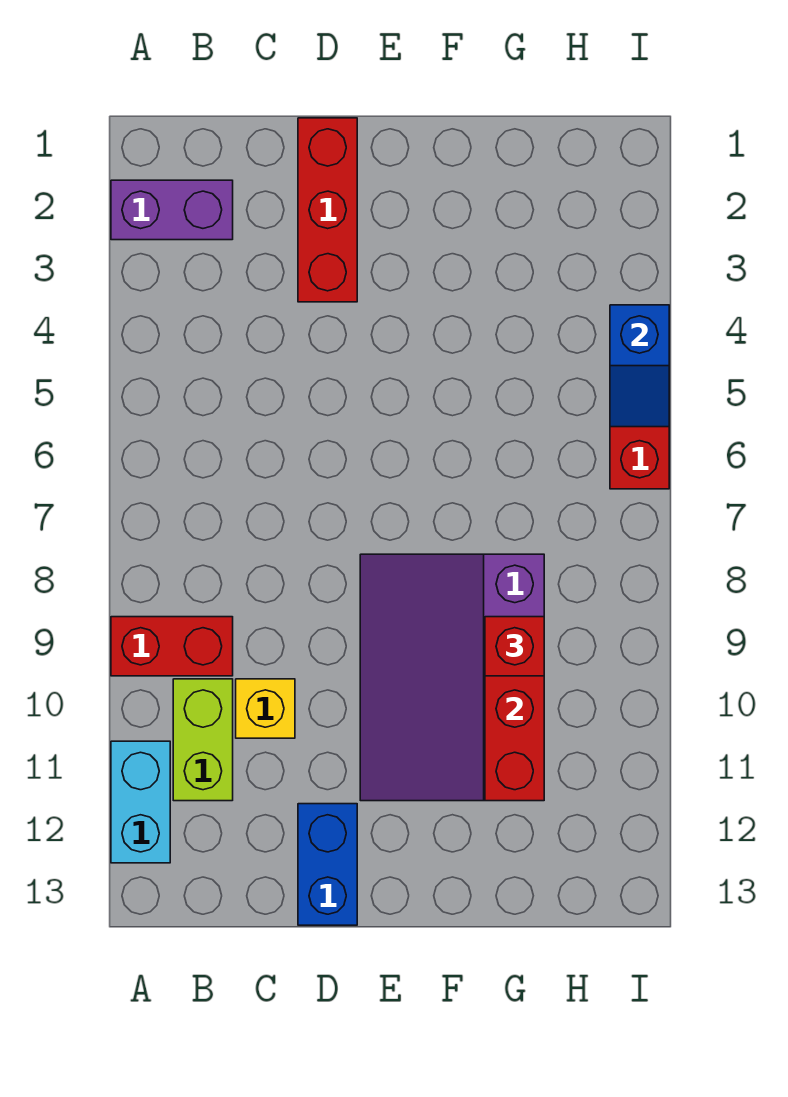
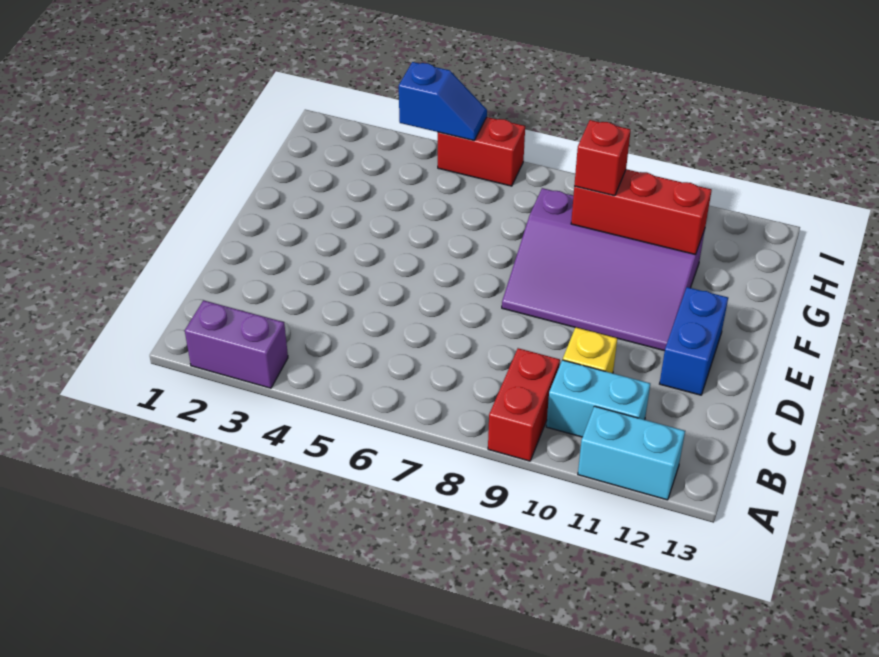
purple 1x2 brick [111,180,233,240] -> purple 1x2 brick turned to [185,300,288,388]
lime 1x2 brick [173,679,233,801] -> cyan 1x2 brick [546,360,650,437]
red 1x3 brick [298,118,357,302] -> none
blue 1x2 brick [298,804,357,925] -> blue 1x2 brick turned to [660,287,728,395]

